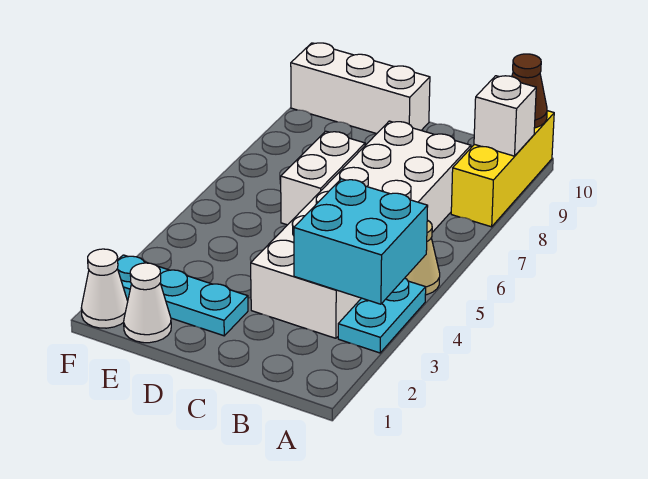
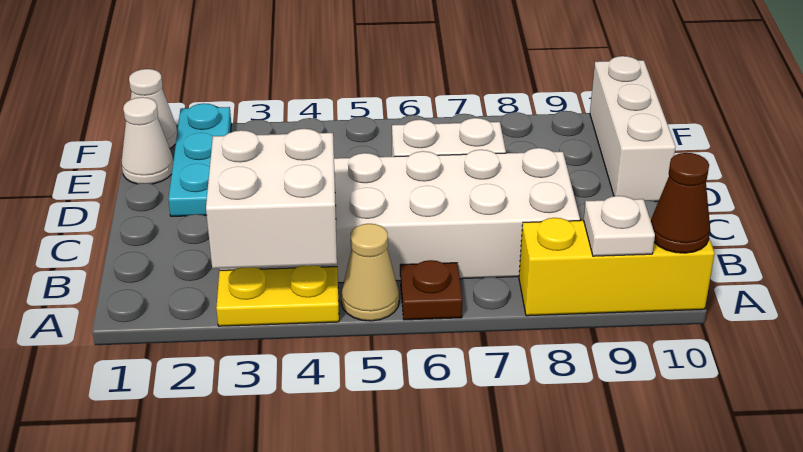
cyan 1x2 plate [338,278,426,353] -> yellow 1x2 plate [216,265,339,326]
cyan 2x2 brick [294,179,428,304] -> white 2x2 brick [206,129,337,269]
none -> brown 1x1 plate [400,260,462,320]
white 1x1 brick [474,76,536,156] -> white 1x1 plate [584,196,655,256]

